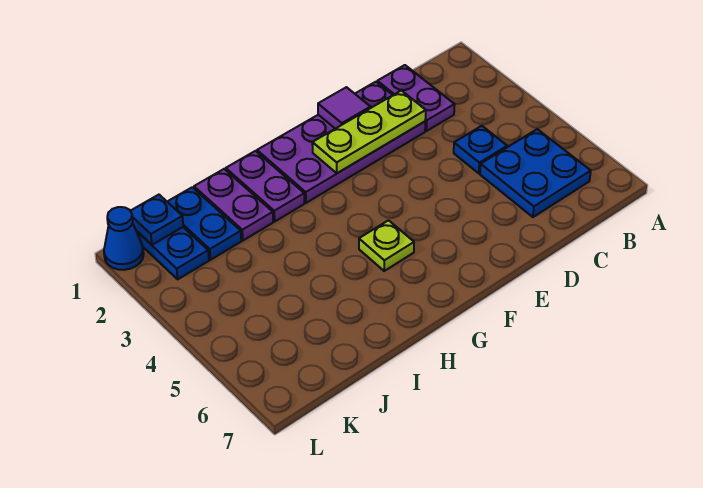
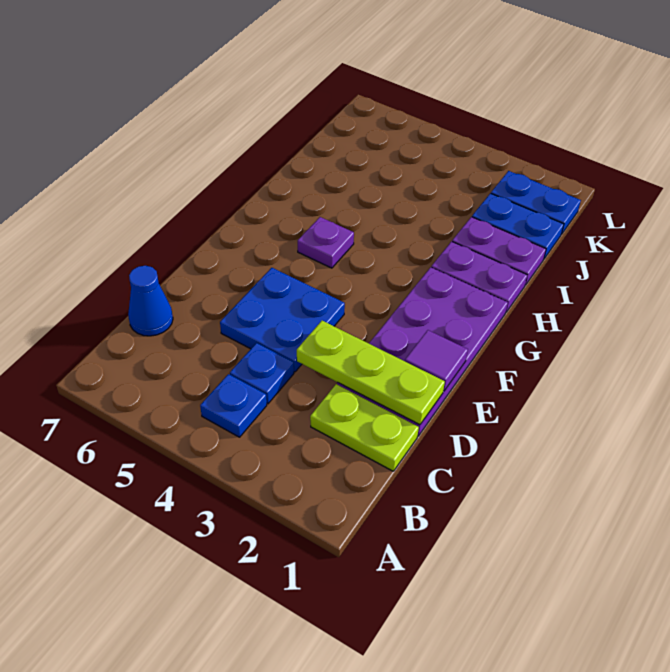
blue 2x2 plate [480,129,591,217] -> blue 2x2 plate moved to [220,268,345,372]
purple 1x2 plate [377,65,455,131] -> lime 1x2 plate [310,384,419,471]
lime 1x3 plate [312,90,426,173] -> lime 1x3 plate turned to [297,321,445,425]
lime 1x1 plate [359,220,414,271] -> purple 1x1 plate [298,217,354,268]
blue 1x1 plate [131,195,183,245] -> blue 1x1 plate moved to [200,374,267,437]
blue 1x1 cone [104,207,144,270] -> blue 1x1 cone moved to [128,266,173,336]

